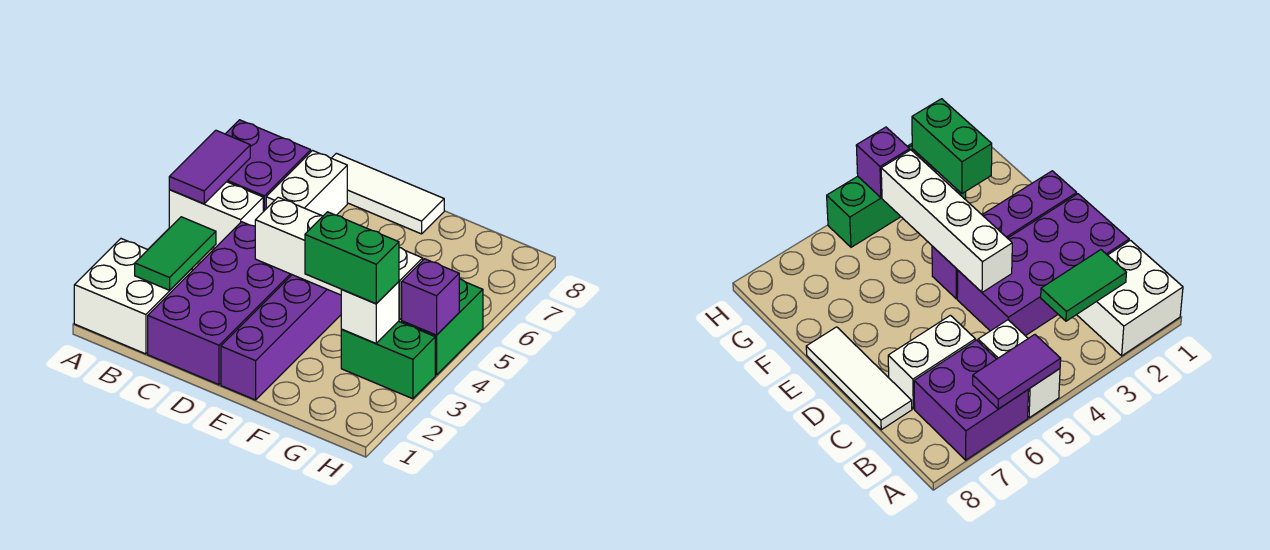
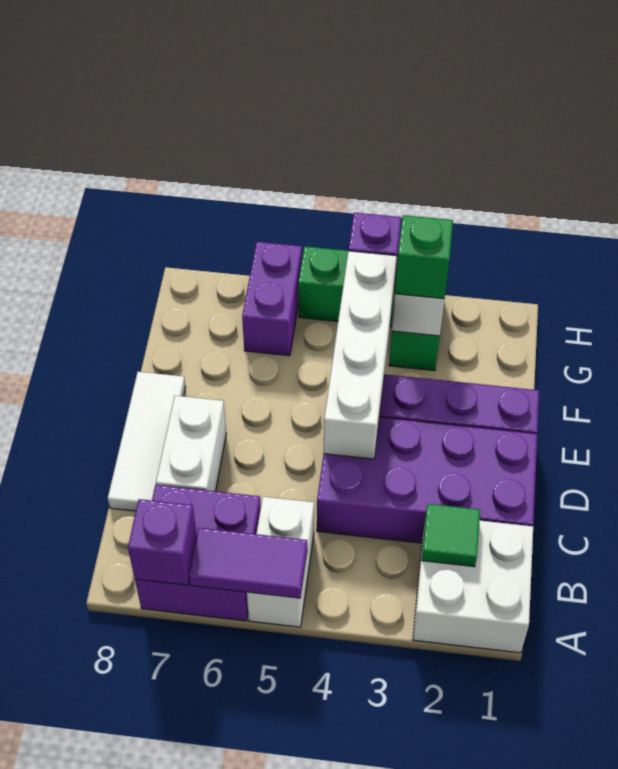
none -> purple 1x1 brick [128,499,197,585]
green 1x2 tile [135,217,216,290] -> green 1x1 tile [422,504,480,567]
white 1x2 brick [266,151,347,216] -> white 1x2 brick turned to [156,396,226,491]
green 1x2 brick [305,212,399,304] -> green 1x1 brick [395,215,453,299]
none -> purple 1x2 brick [242,242,302,356]

